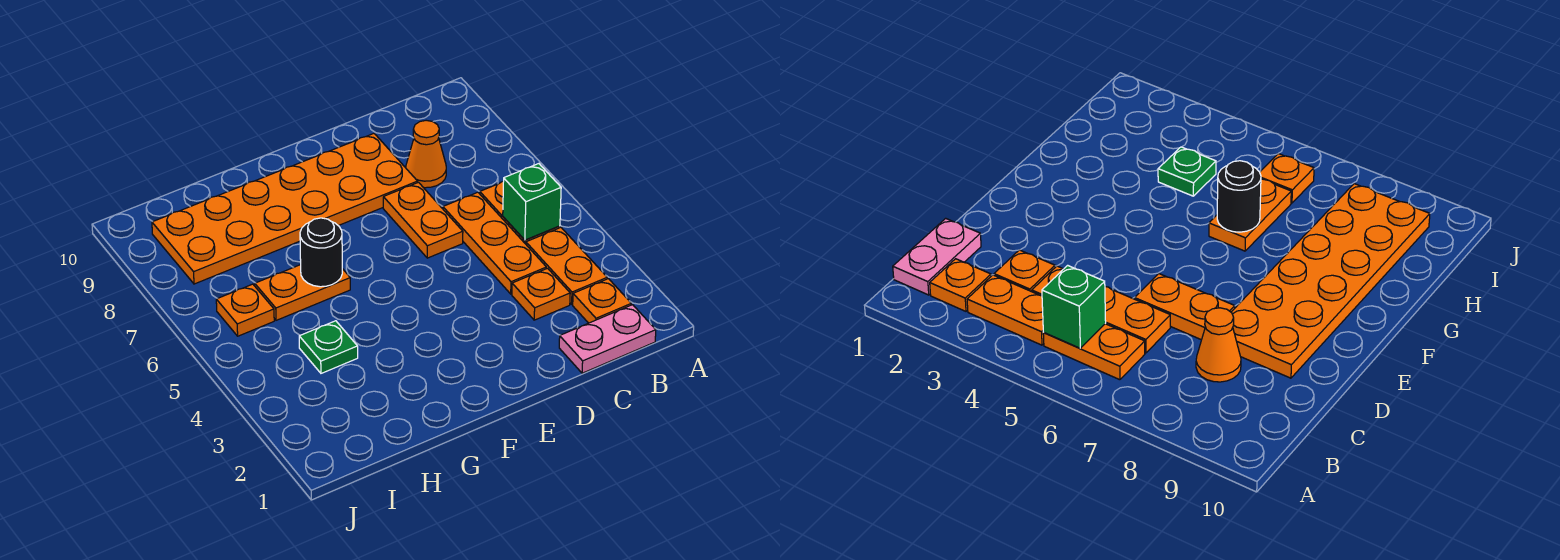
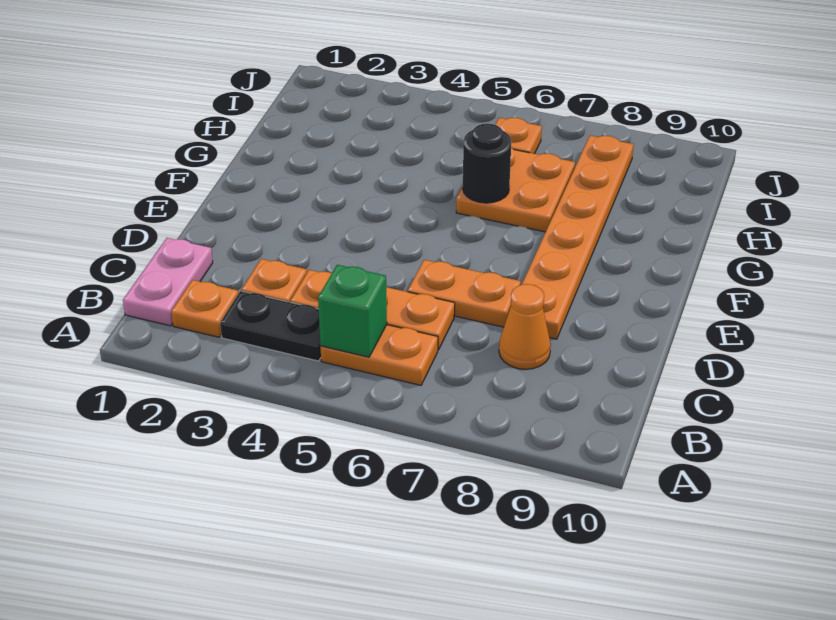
orange 1x2 plate [526,228,607,304] -> black 1x2 plate [220,291,321,361]
orange 2x6 plate [152,134,418,284] -> orange 1x6 plate [522,135,634,339]
orange 1x2 plate [255,265,350,320] -> orange 2x2 plate [456,148,575,232]
green 1x1 plate [299,321,358,373] -> none

